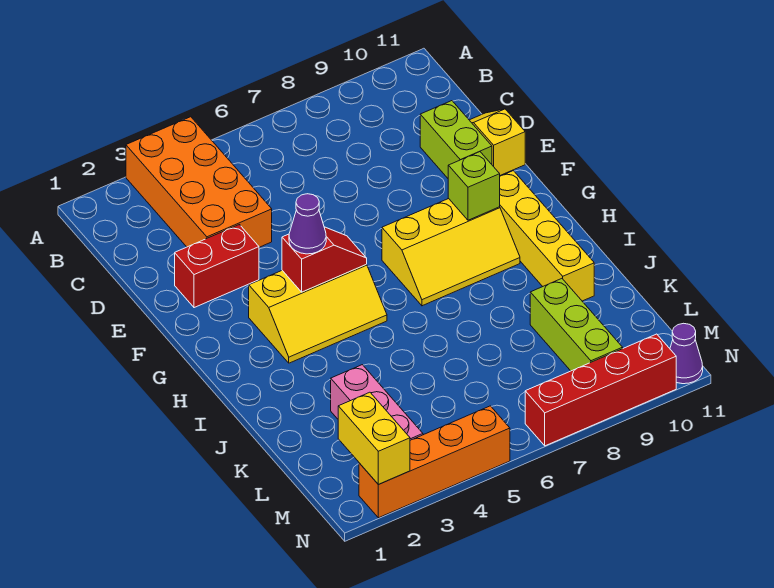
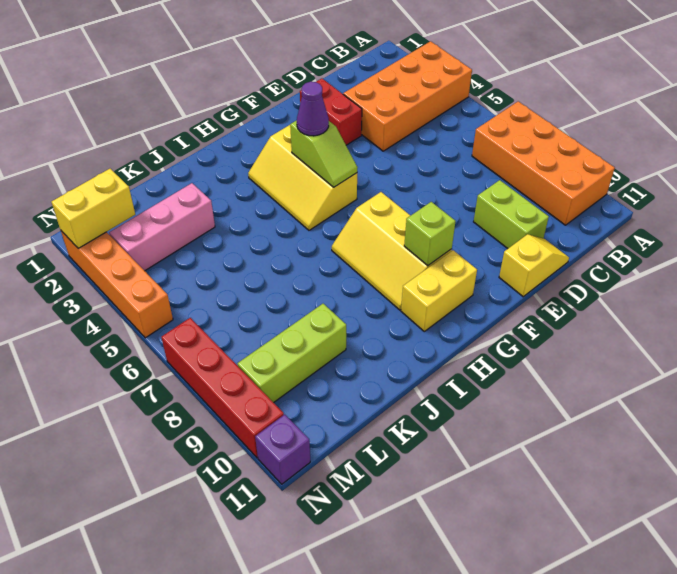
none -> orange 2x4 brick [472,101,615,225]
lime 1x2 brick [420,101,492,178] -> lime 1x2 brick turned to [474,180,549,249]
red 1x2 slope [282,227,367,292] -> lime 1x2 slope [290,120,358,187]
yellow 1x4 brick [500,171,594,301] -> yellow 1x2 brick [401,250,477,331]
purple 1x1 cone [670,323,703,384] -> purple 1x1 brick [255,414,310,484]

